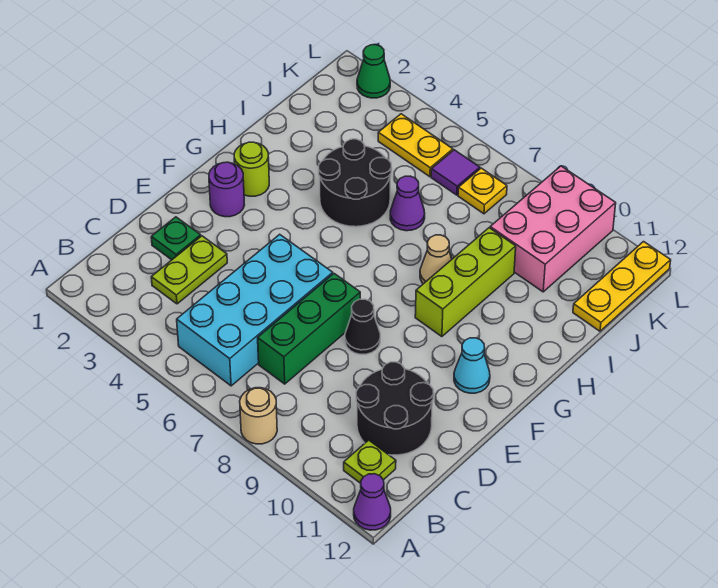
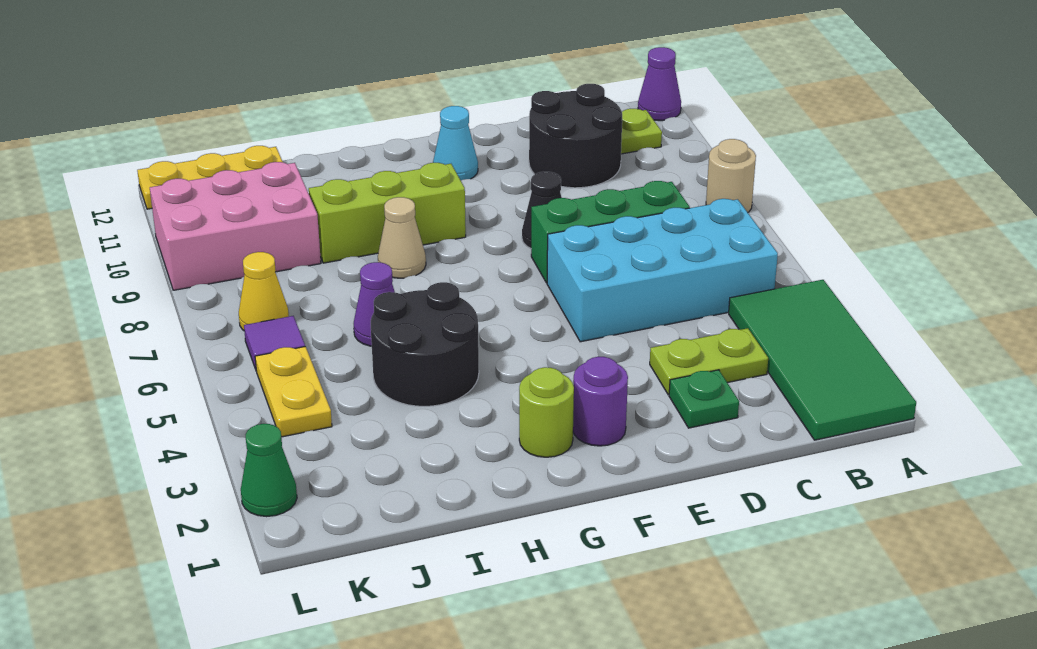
none -> green 2x4 tile [729,280,916,440]
yellow 1x1 plate [458,168,507,214] -> yellow 1x1 cone [239,252,289,330]

